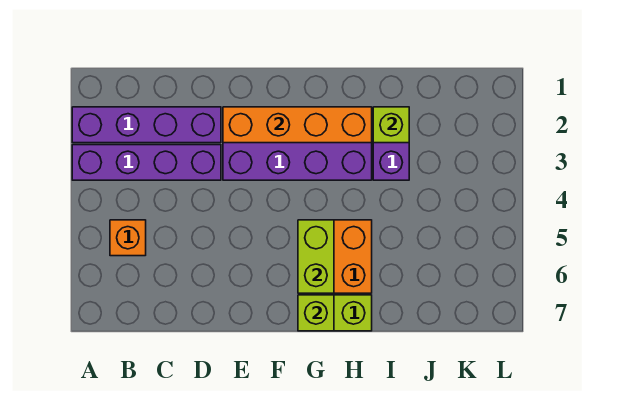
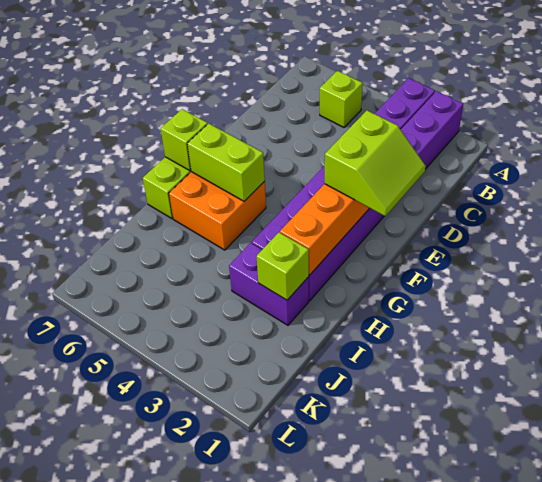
orange 1x1 brick [110,220,146,256] -> lime 1x1 brick [320,71,363,127]
none -> lime 2x2 slope [324,111,426,216]

